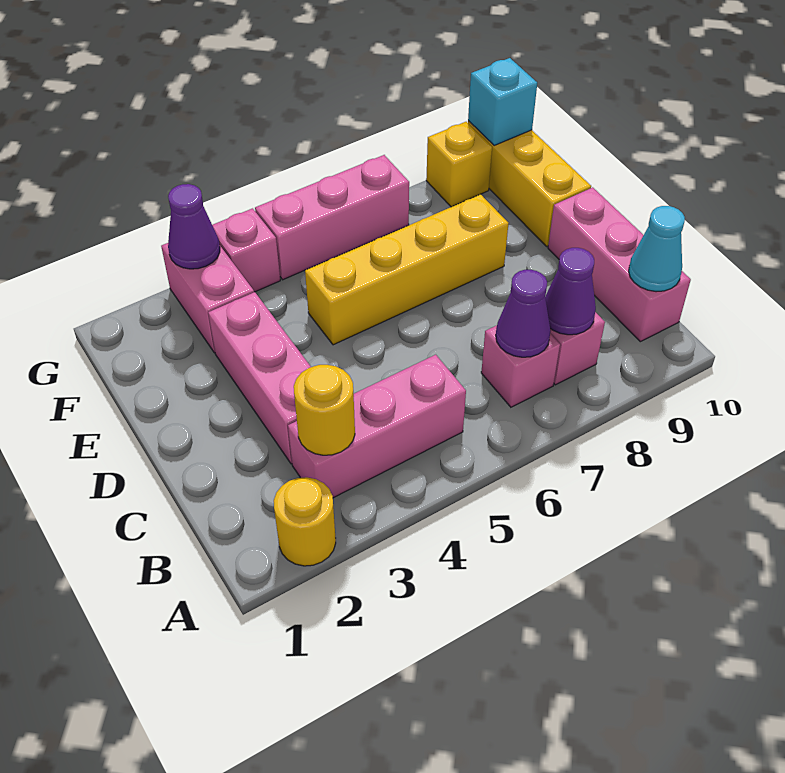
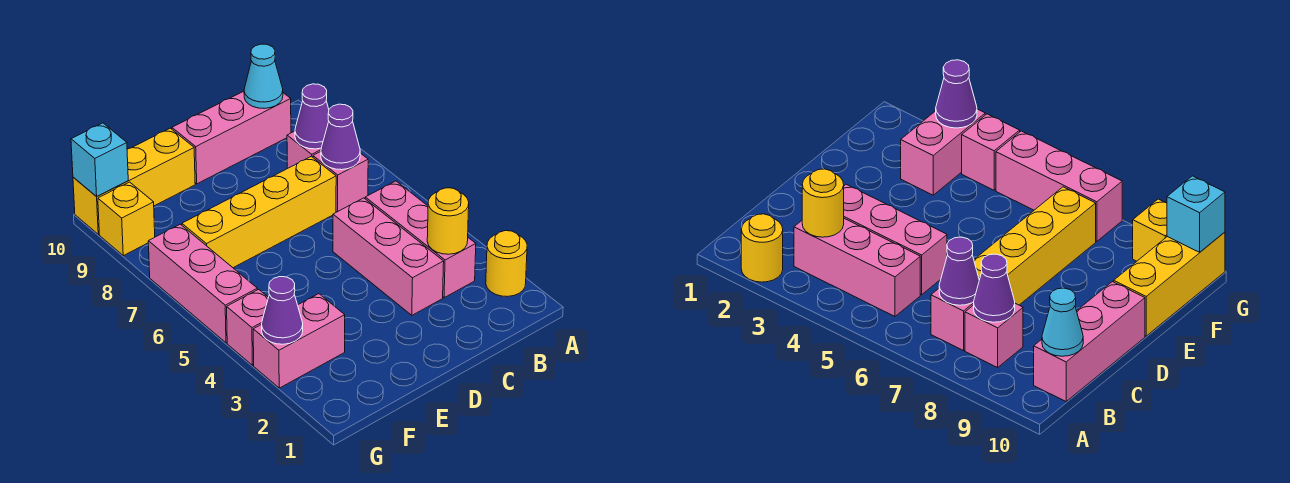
pink 1x3 brick [208,292,311,464] -> pink 1x3 brick turned to [333,198,444,315]
yellow 1x4 brick [305,194,509,345] -> yellow 1x4 brick turned to [182,156,336,268]

